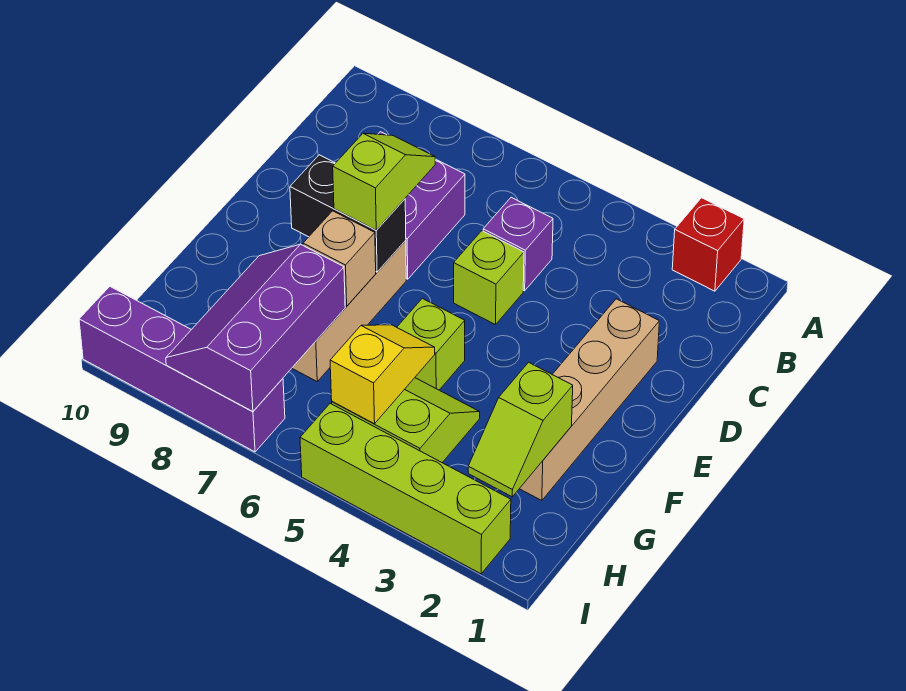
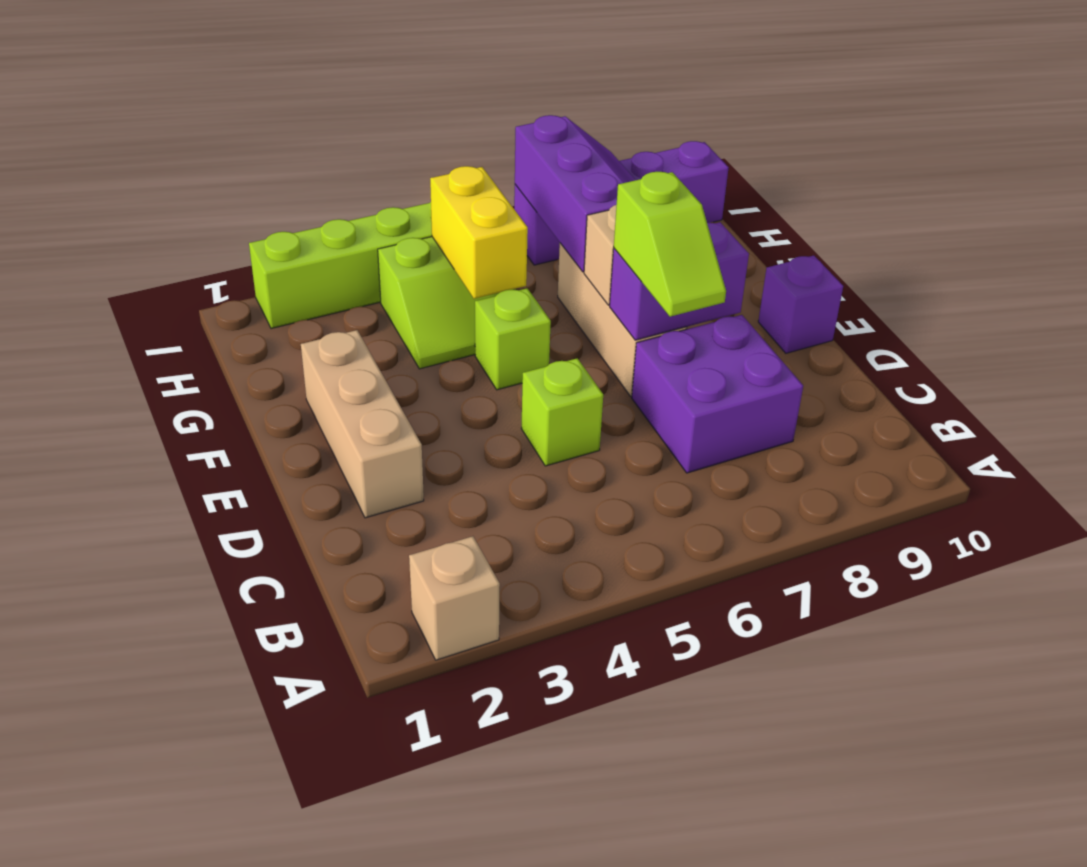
red 1x1 brick [672,198,744,291] -> tan 1x1 brick [409,536,500,660]
purple 1x1 brick [483,197,553,291] -> purple 1x1 brick moved to [758,256,843,353]
tan 1x4 brick [520,299,659,501] -> tan 1x3 brick [301,330,424,518]
black 1x2 brick [290,155,406,272] -> purple 1x2 brick [610,222,749,340]
lime 1x2 slope [468,362,573,497] -> none
yellow 1x2 slope [330,325,435,424] -> yellow 1x2 brick [430,166,528,299]

